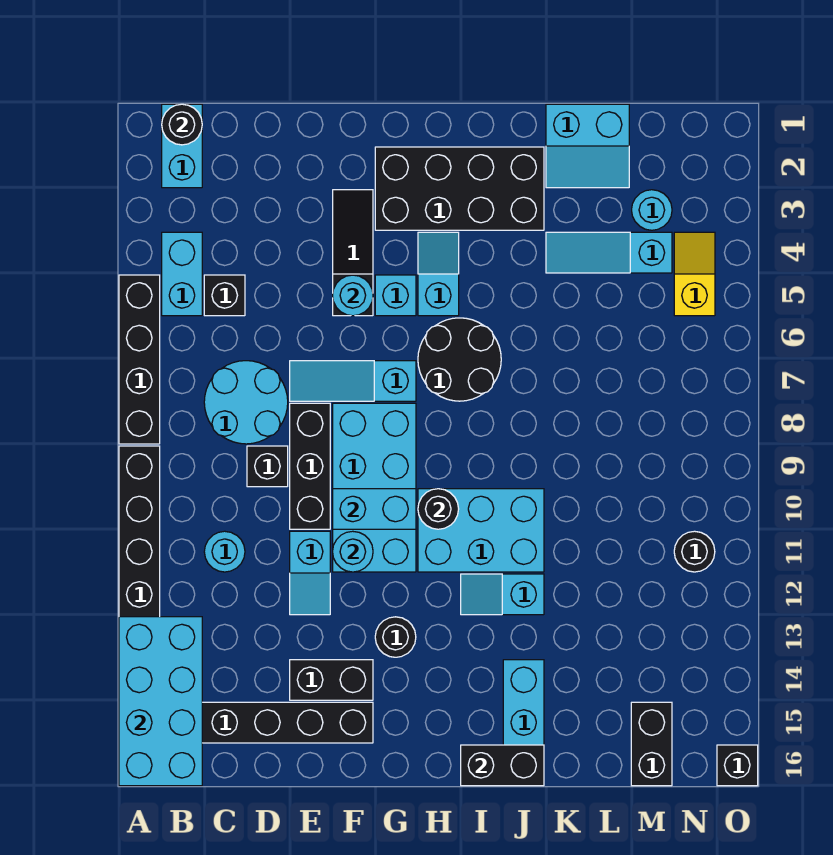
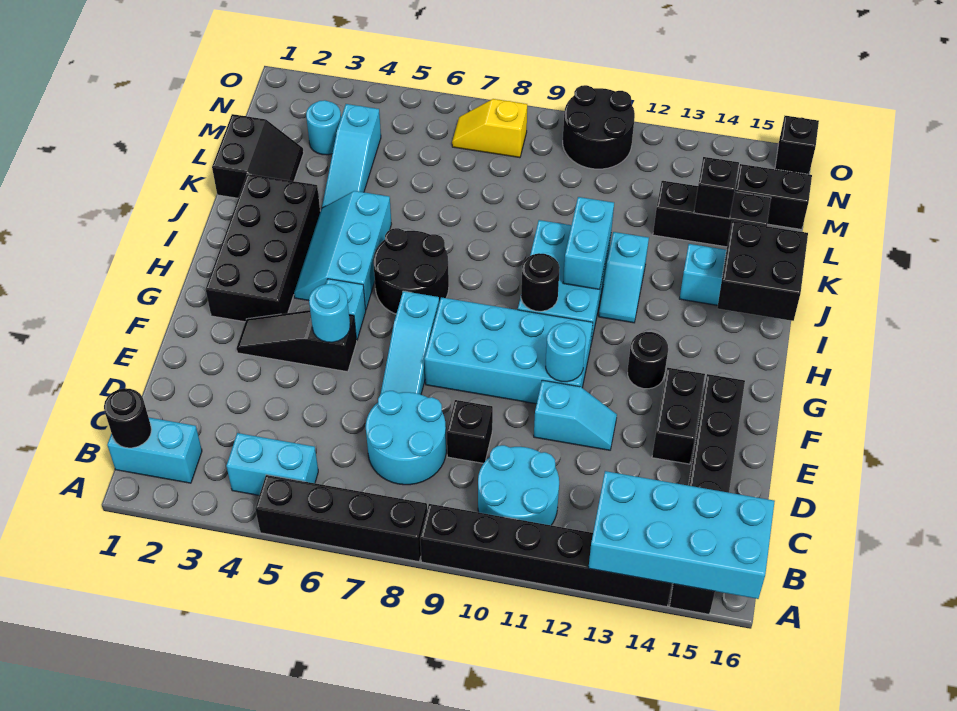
black 1x1 brick [204,275,245,316] -> black 1x1 brick moved to [694,157,739,218]
cyan 1x1 round brick [204,531,245,572] -> cyan 2x2 round brick [478,445,559,525]
black 1x3 brick [290,403,330,529] -> black 1x3 brick moved to [653,181,771,247]
cyan 1x2 brick [333,489,416,529] -> cyan 1x2 brick moved to [563,197,614,289]
cyan 1x2 slope [418,232,459,316] -> cyan 2x3 slope [294,191,391,309]
black 1x2 brick [461,745,544,786] -> black 2x2 brick [717,221,808,321]
cyan 2x2 slope [546,104,629,188] -> black 2x2 slope [212,114,304,198]
yellow 1x2 slope [674,232,715,316] -> yellow 1x2 slope moved to [452,99,527,158]
black 1x1 round brick [674,531,715,572] -> black 2x2 round brick [563,85,635,169]

